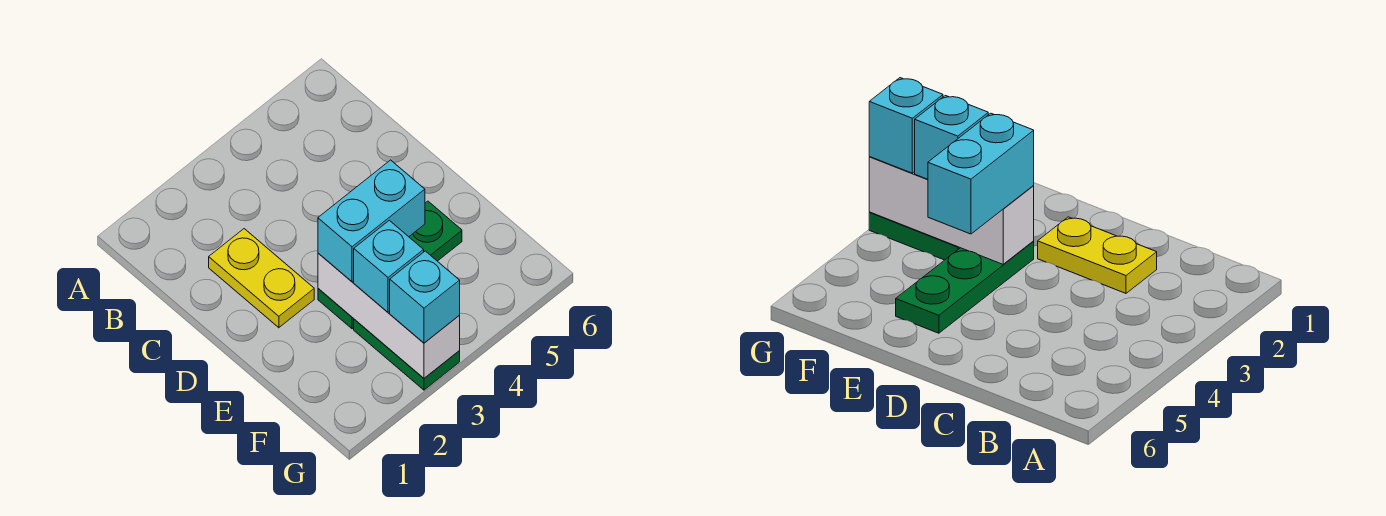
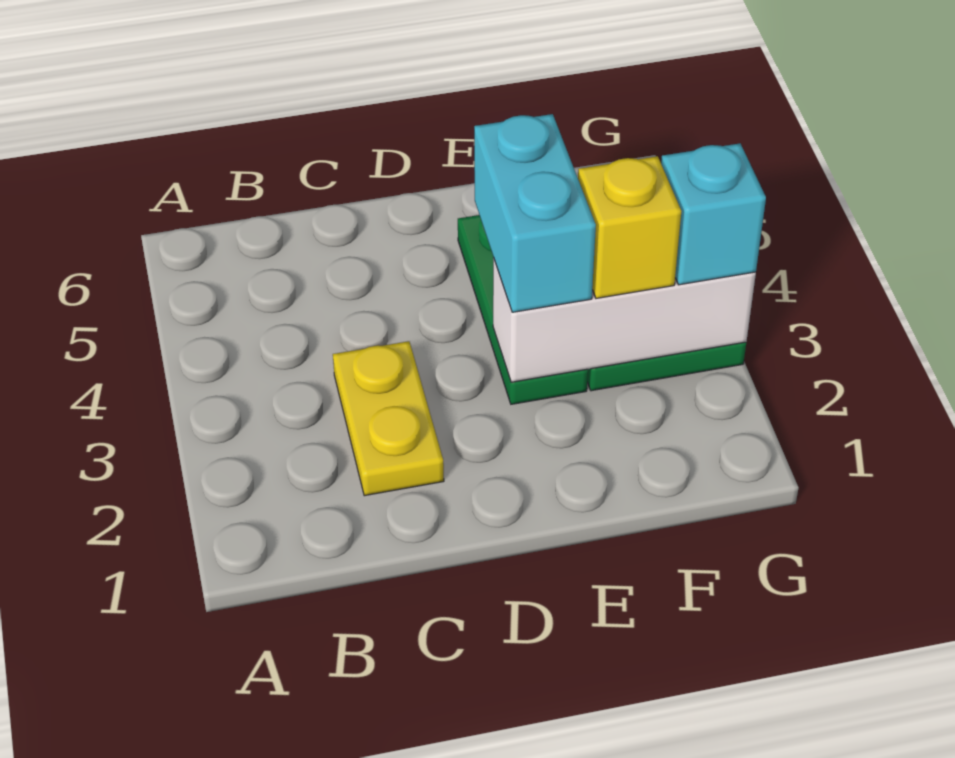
yellow 1x2 plate [209,229,314,328] -> yellow 1x2 plate turned to [333,341,444,496]
cyan 1x1 brick [354,220,424,312] -> yellow 1x1 brick [578,156,682,298]

